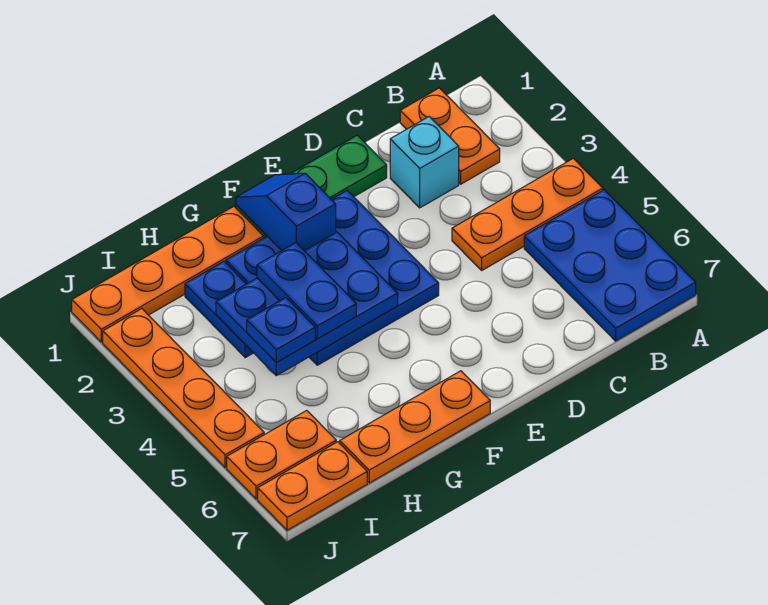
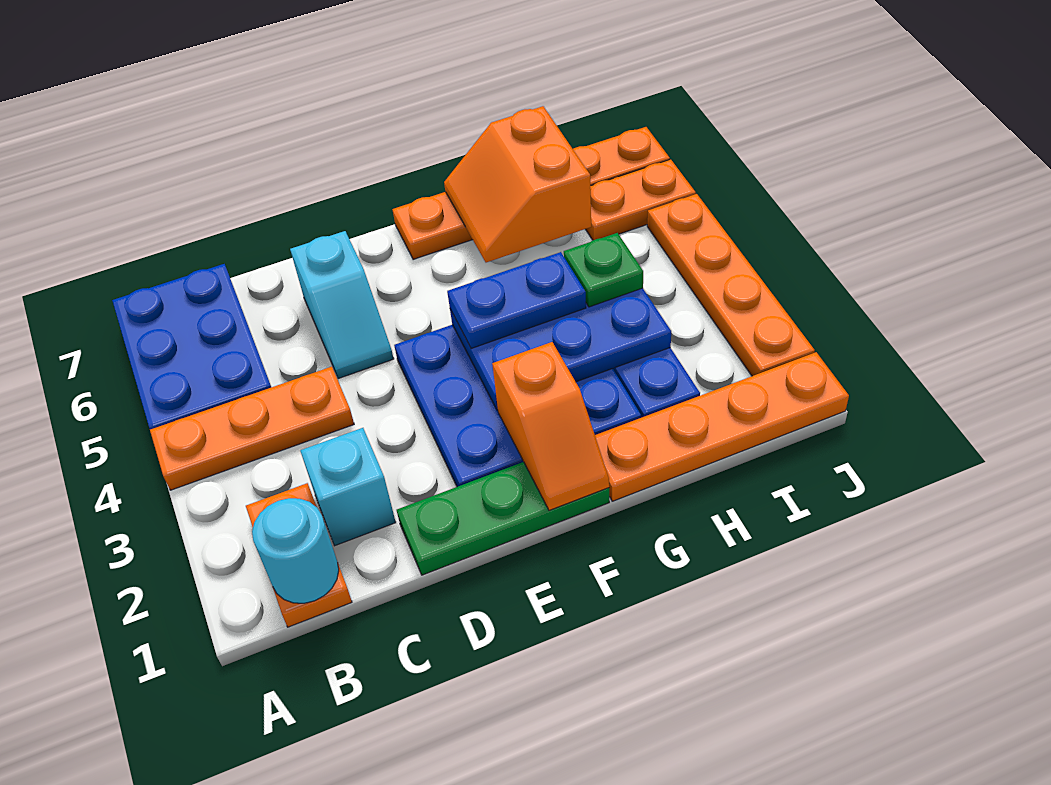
none -> cyan 1x1 round brick [252,498,339,603]
none -> cyan 1x2 slope [290,231,394,379]
blue 1x2 slope [236,173,336,251] -> orange 1x2 slope [492,342,609,510]
blue 1x2 plate [257,243,356,339] -> blue 1x2 plate turned to [447,252,586,349]
none -> orange 2x2 slope [444,106,591,262]
blue 1x1 plate [247,298,315,362] -> green 1x1 plate [564,233,643,307]

